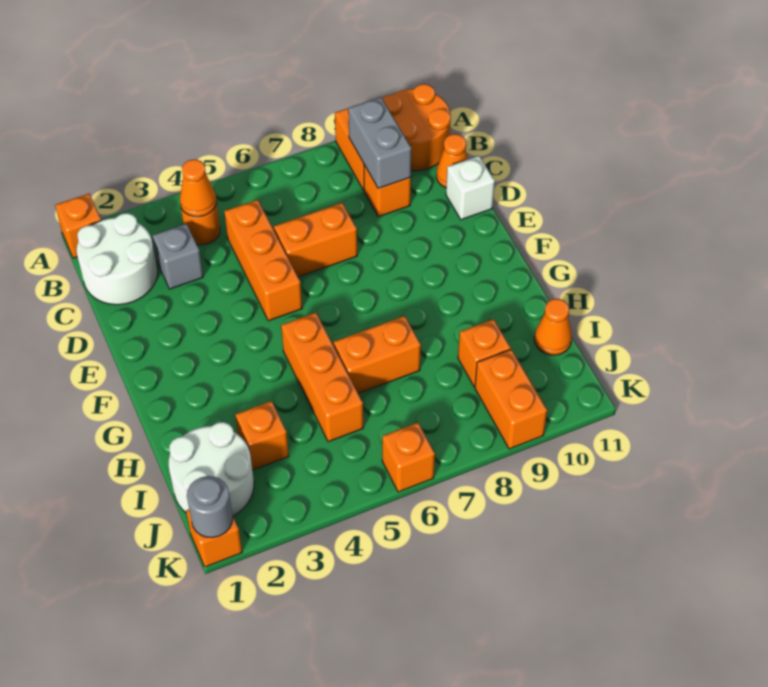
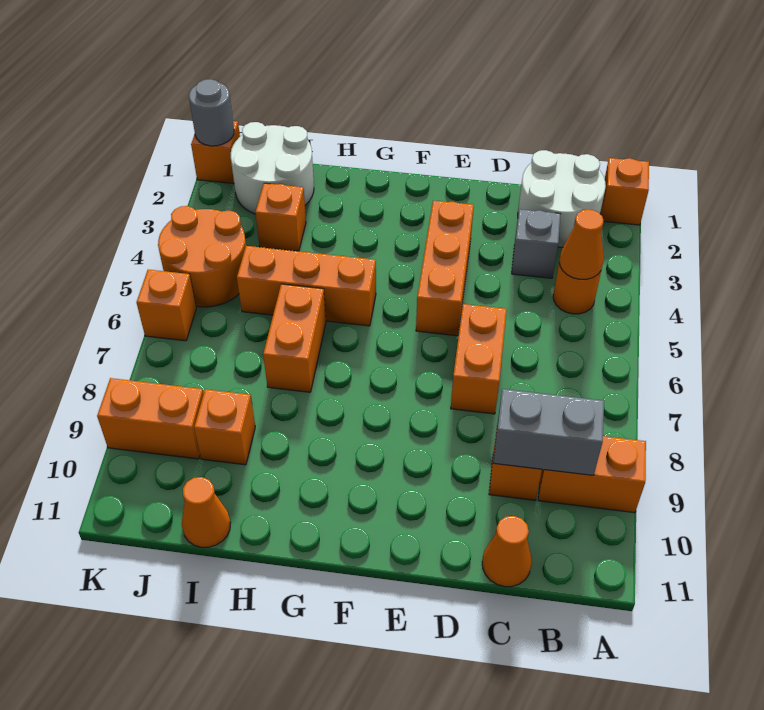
orange 2x2 round brick [382,84,451,171] -> orange 2x2 round brick moved to [158,206,246,307]
orange 1x3 brick [224,200,302,321] -> orange 1x3 brick turned to [416,201,474,336]
white 1x1 brick [446,156,495,220] -> none

